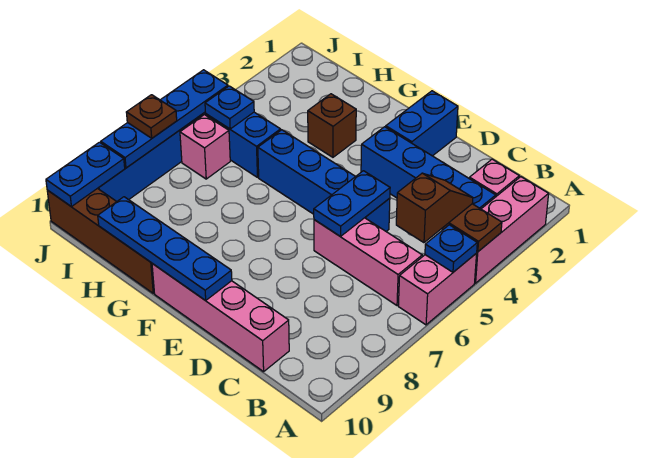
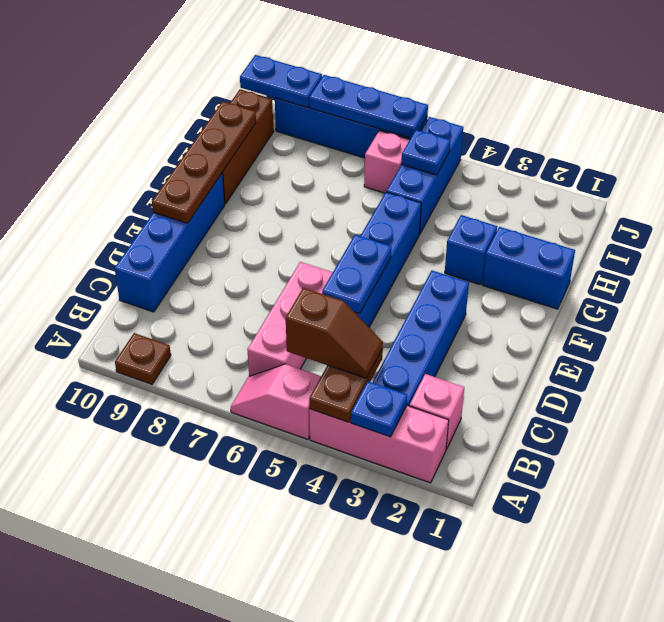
pink 1x2 brick [398,253,477,325] -> pink 1x2 slope [231,364,321,439]
blue 1x1 plate [425,225,477,272] -> blue 1x1 plate moved to [351,381,407,437]
pink 1x4 brick [152,264,289,372] -> blue 1x4 brick [115,173,225,312]
blue 1x2 plate [314,171,390,236] -> blue 1x2 plate turned to [322,235,391,314]
blue 1x2 brick [386,91,458,156] -> blue 1x2 brick moved to [483,227,575,309]
blue 1x4 plate [98,197,232,301] -> brown 1x4 plate [152,101,256,223]
brown 1x1 brick [308,94,356,157] -> blue 1x1 brick [445,215,497,285]
brown 1x4 brick [47,188,154,293] -> brown 1x3 brick [222,89,274,204]
blue 1x4 plate [101,70,228,168] -> blue 1x3 plate [309,75,428,138]
brown 1x1 plate [126,95,177,138] -> brown 1x1 plate moved to [115,333,171,384]

